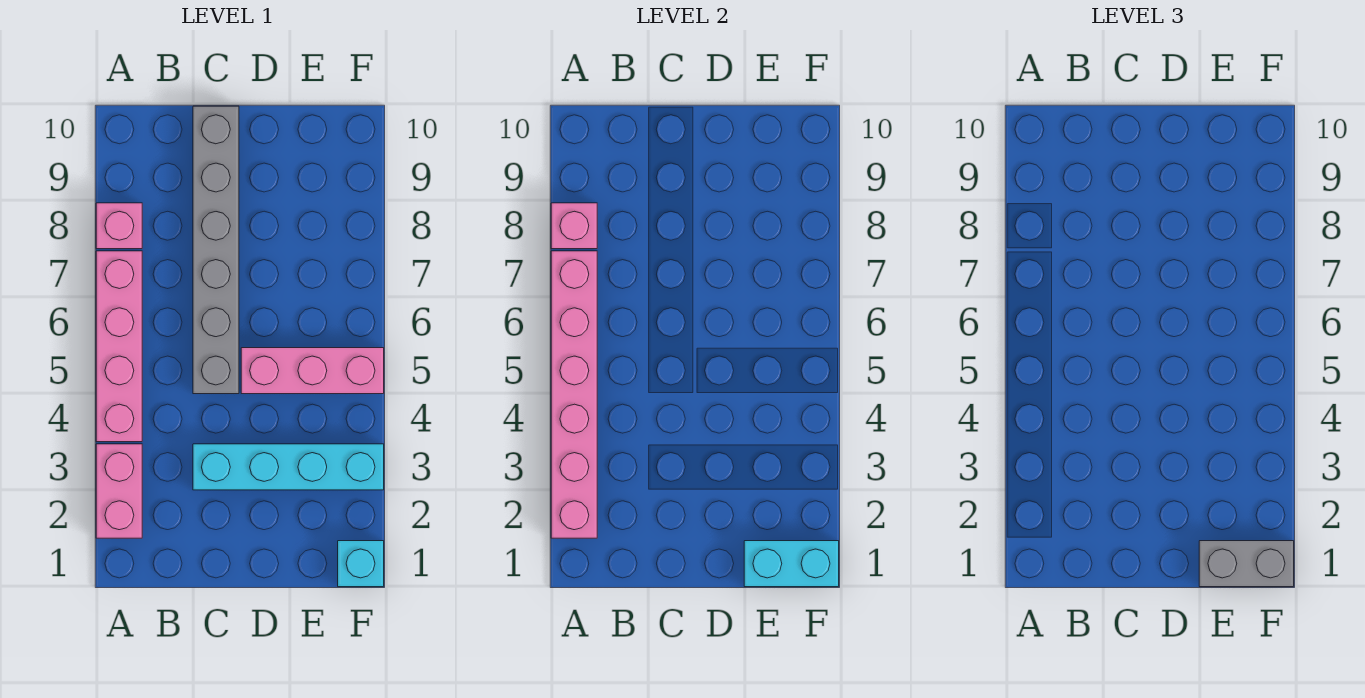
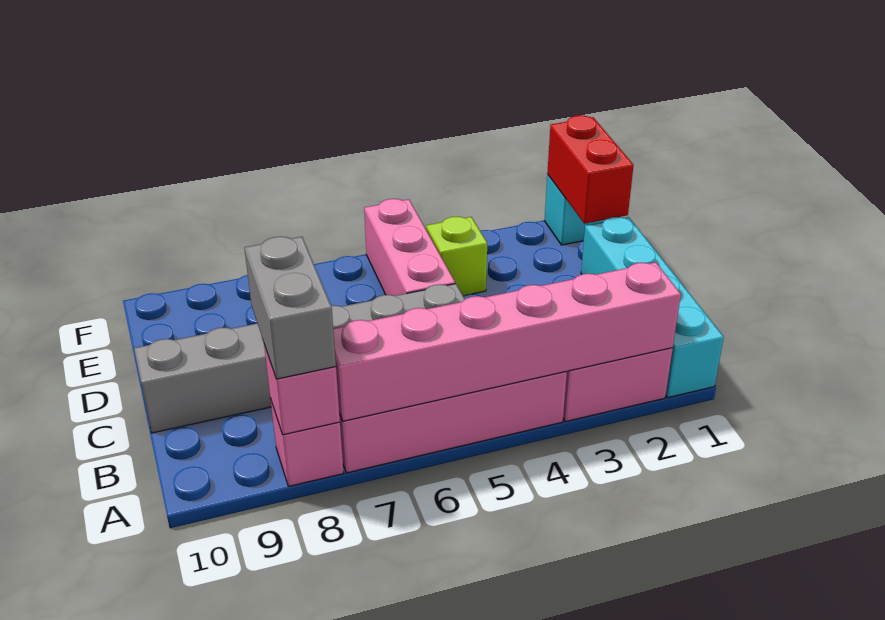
cyan 1x4 brick [193,444,384,490] -> cyan 1x4 brick moved to [581,217,724,398]
cyan 1x2 brick [744,541,839,587] -> red 1x2 brick [547,115,634,224]
grey 1x2 brick [1199,541,1294,587] -> grey 1x2 brick moved to [244,237,336,379]
none -> lime 1x1 brick [426,217,487,296]

